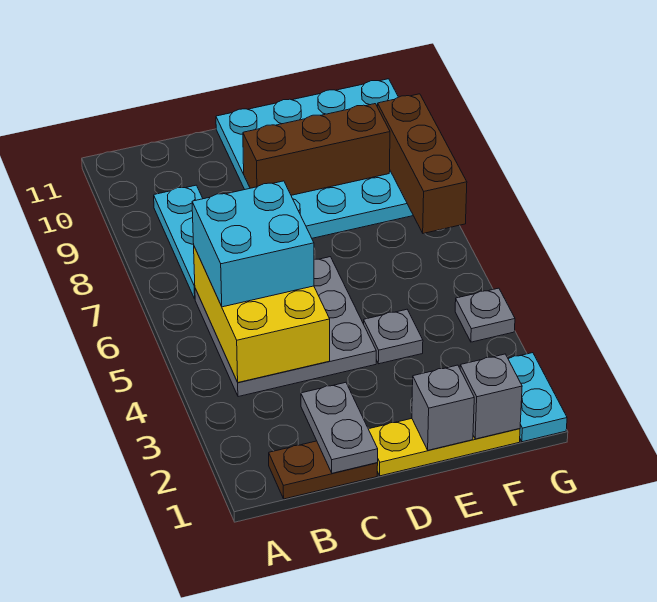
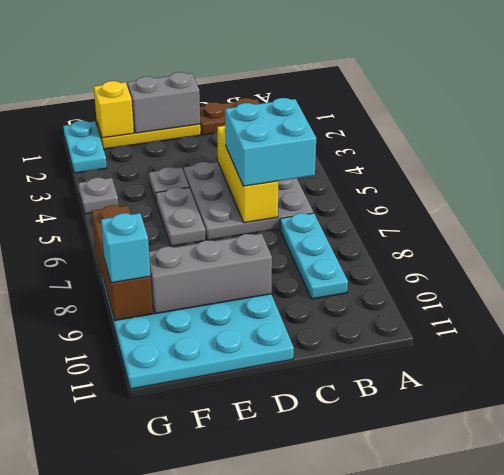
yellow 2x3 brick [194,247,330,382] -> yellow 1x3 brick [217,126,278,223]
grey 1x2 plate [301,382,378,473] -> grey 1x2 plate moved to [156,187,206,246]
brown 1x3 brick [243,104,390,195] -> grey 1x3 brick [149,234,272,314]
grey 1x1 brick [412,365,474,450] -> grey 1x2 brick [127,72,200,133]
grey 1x1 brick [460,354,522,439] -> yellow 1x1 brick [94,81,134,138]
none -> cyan 1x1 brick [101,213,150,283]

